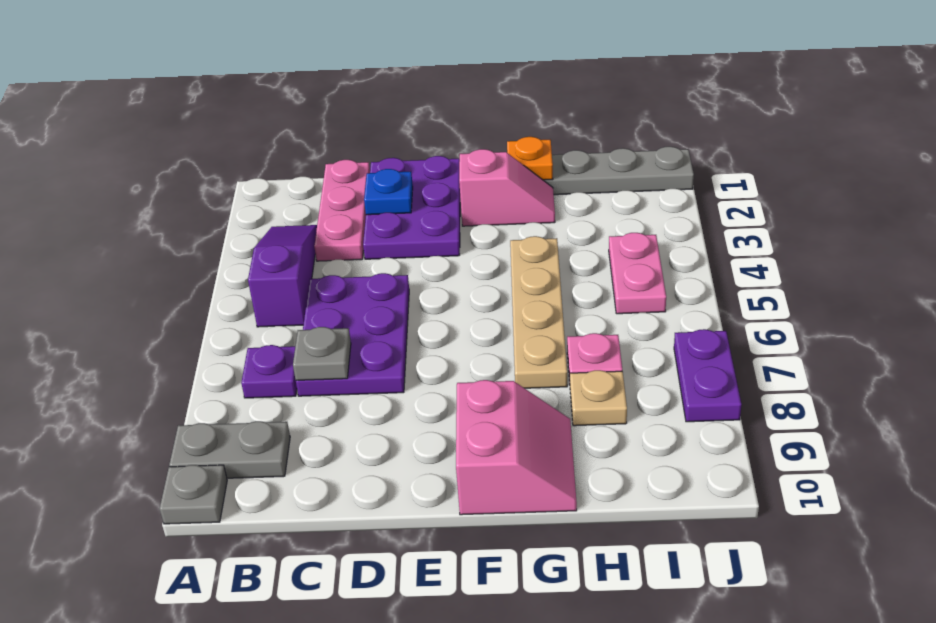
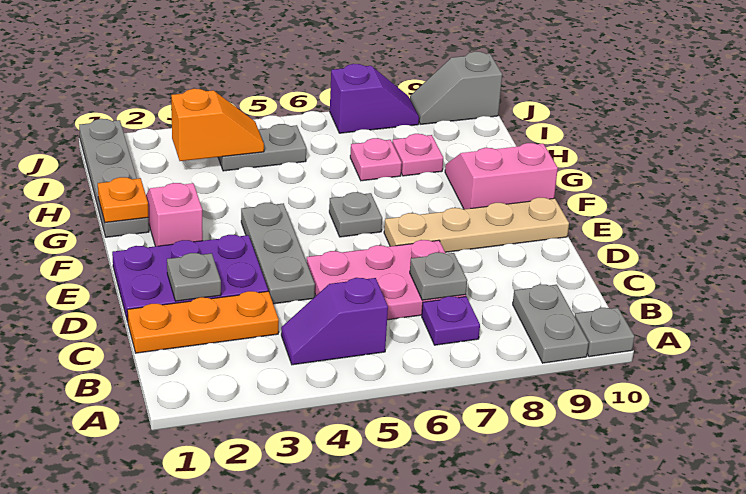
purple 1x3 slope [248,225,317,327] -> purple 1x2 slope [281,278,388,365]
pink 1x3 plate [314,160,370,261] -> orange 1x3 plate [127,291,279,353]
purple 2x3 plate [296,273,409,396] -> pink 2x3 plate [307,240,466,320]
blue 1x1 plate [364,169,413,215] -> grey 1x1 plate [167,253,221,301]
none -> grey 1x3 plate [241,203,315,304]
none -> grey 1x1 plate [329,192,382,237]
tan 1x4 plate [510,236,567,388] -> tan 1x4 plate moved to [384,198,569,252]
tan 1x1 plate [570,370,627,426] -> pink 1x1 plate [392,134,443,176]
none -> orange 1x2 slope [171,89,264,161]
pink 1x2 plate [609,233,666,314] -> grey 1x2 plate [218,124,306,171]
purple 1x2 plate [674,329,741,422] -> purple 1x2 slope [330,64,419,133]
none -> grey 1x2 slope [410,52,502,124]

